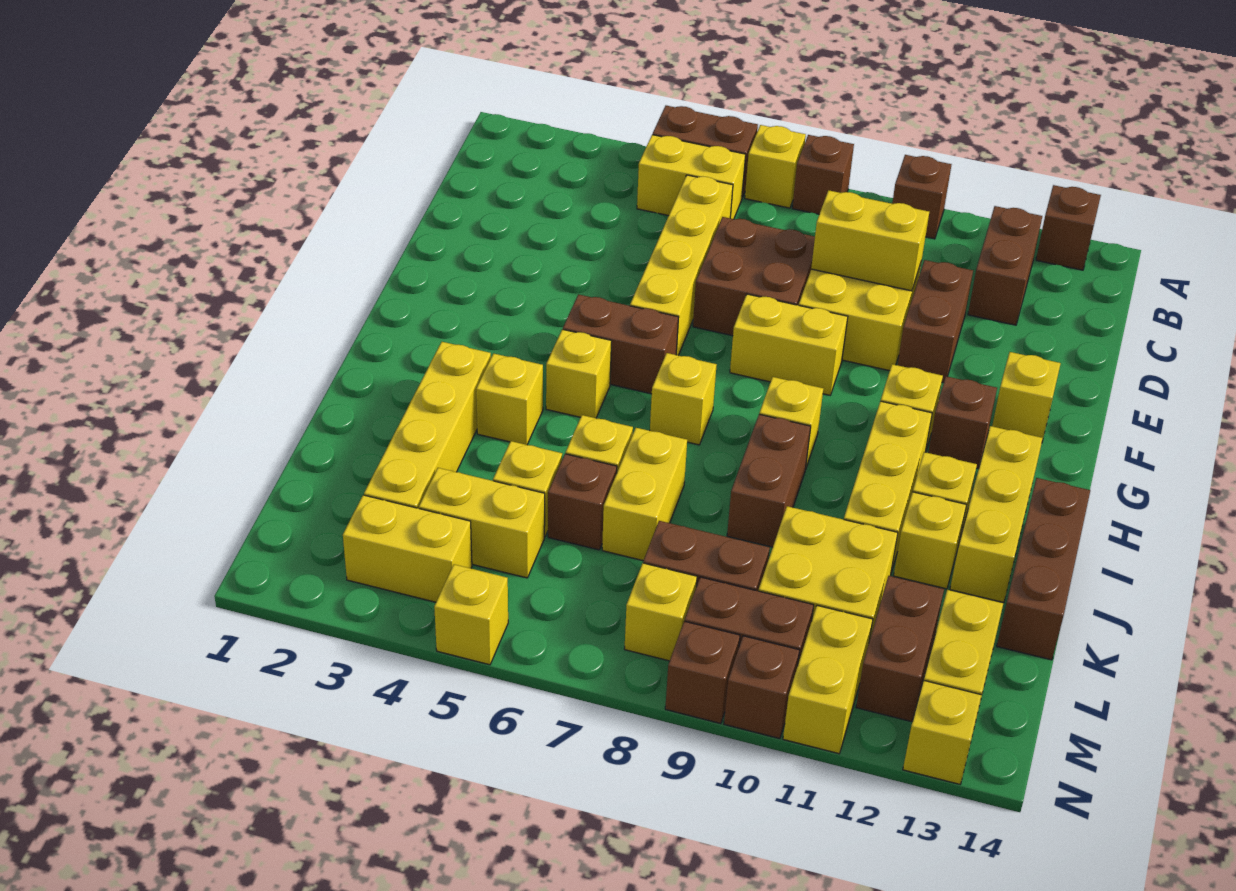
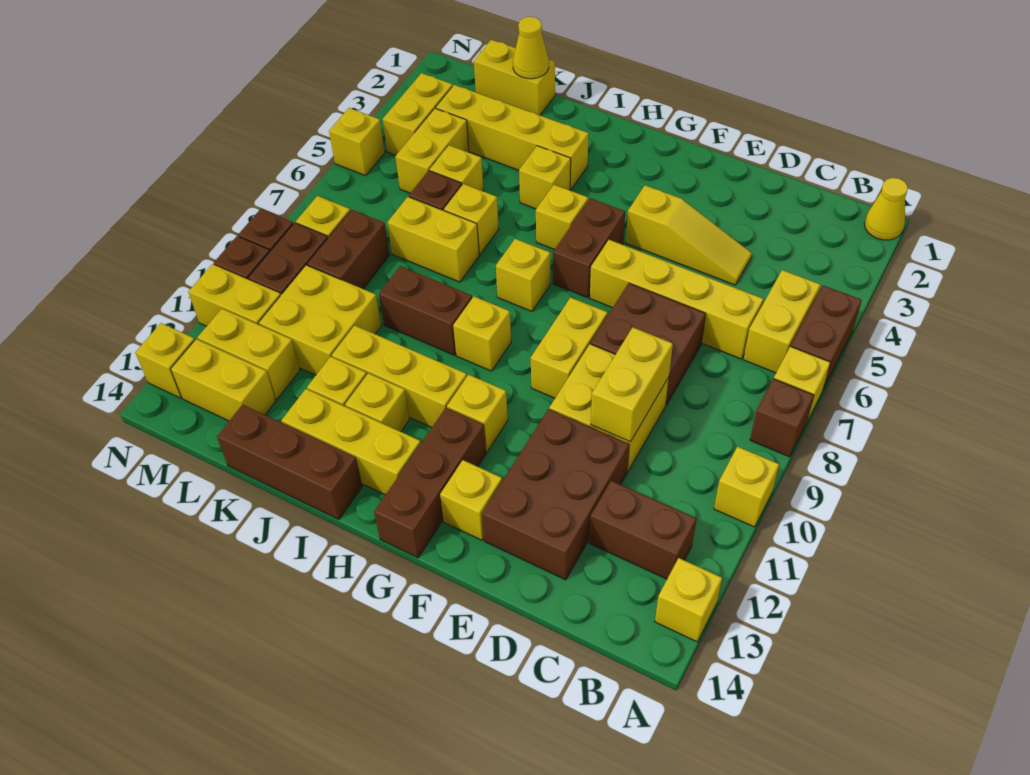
none -> yellow 1x1 cone [864,178,908,240]
brown 1x1 brick [892,155,952,239] -> yellow 1x1 brick [714,447,779,527]
brown 1x1 brick [1036,185,1101,270] -> yellow 1x1 brick [655,558,722,642]
none -> yellow 1x3 slope [626,185,752,285]
brown 1x2 brick [897,260,973,383] -> brown 2x3 brick [482,409,630,580]
brown 1x1 brick [928,376,997,469] -> brown 1x3 brick [374,408,486,558]
none -> yellow 1x2 brick [474,40,555,115]
none -> yellow 1x1 cone [513,17,549,79]
brown 1x2 brick [856,576,944,722] -> yellow 1x2 brick [197,309,300,400]

